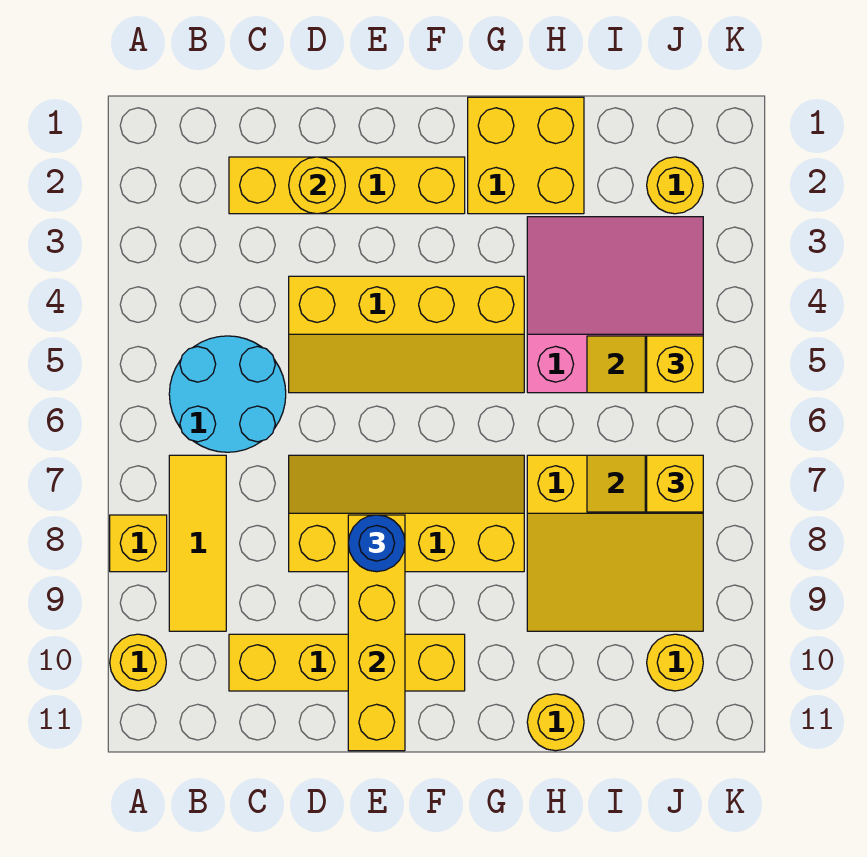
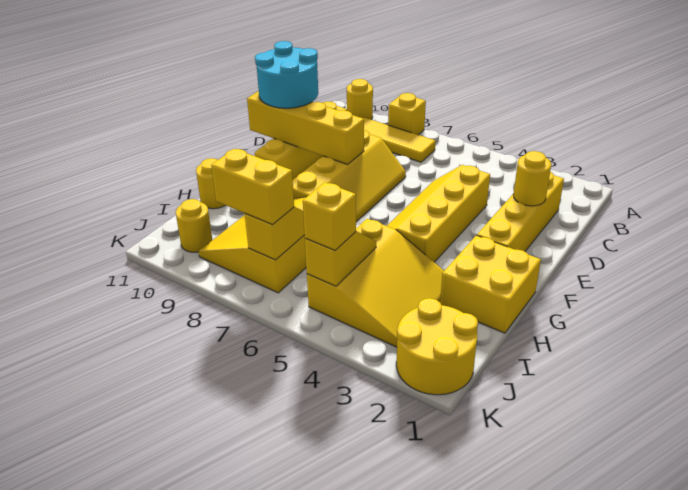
cyan 2x2 round brick [169,336,286,452] -> cyan 2x2 round brick moved to [255,41,318,108]
blue 1x1 round brick [348,515,405,572] -> none
pink 3x3 slope [527,217,703,393] -> yellow 3x3 slope [307,219,444,347]
yellow 1x1 round brick [647,157,703,214] -> yellow 2x2 round brick [396,298,478,395]
yellow 1x1 brick [647,455,703,512] -> yellow 1x2 brick [211,149,294,225]

